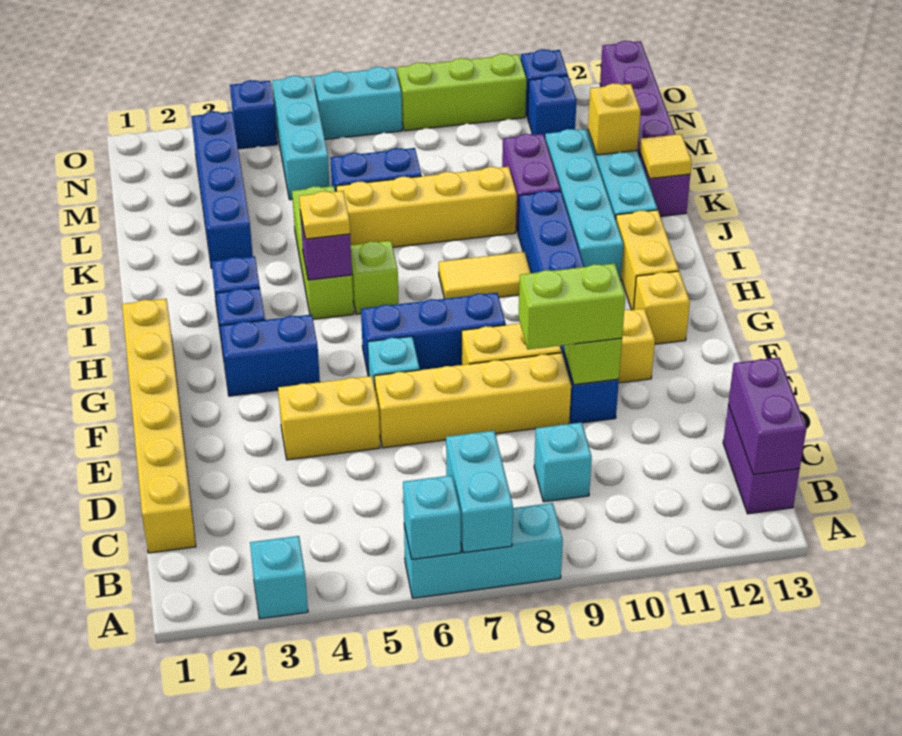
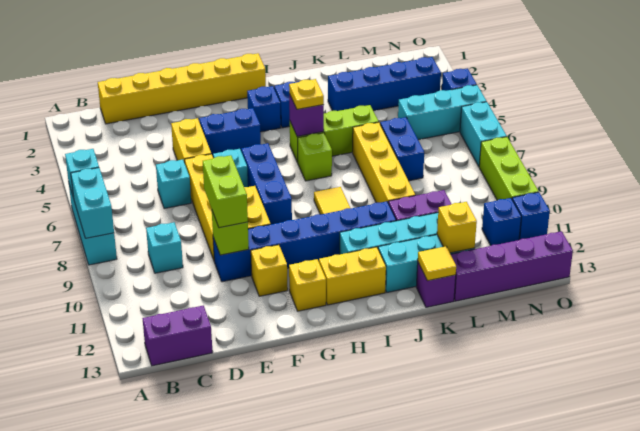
cyan 1x1 brick [250,536,308,619] -> cyan 1x1 brick moved to [156,160,191,209]
cyan 1x2 brick [446,431,513,553] -> cyan 1x2 brick turned to [71,168,114,238]
purple 1x2 brick [728,357,807,475] -> none
blue 1x2 brick [220,315,320,396] -> blue 1x2 brick turned to [199,108,261,156]

